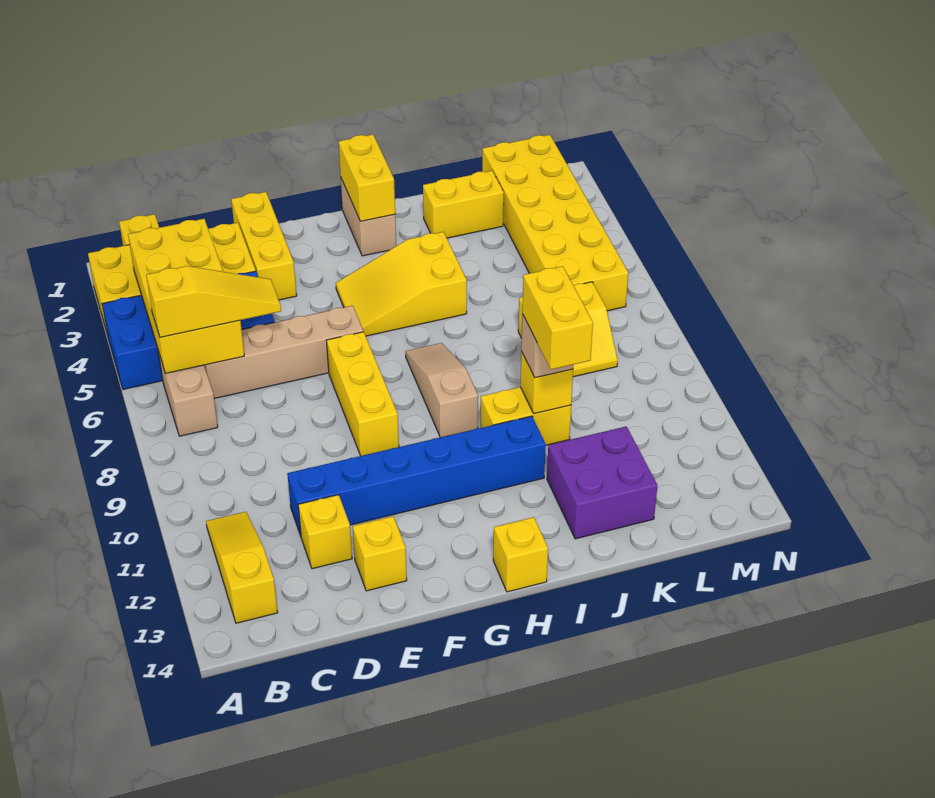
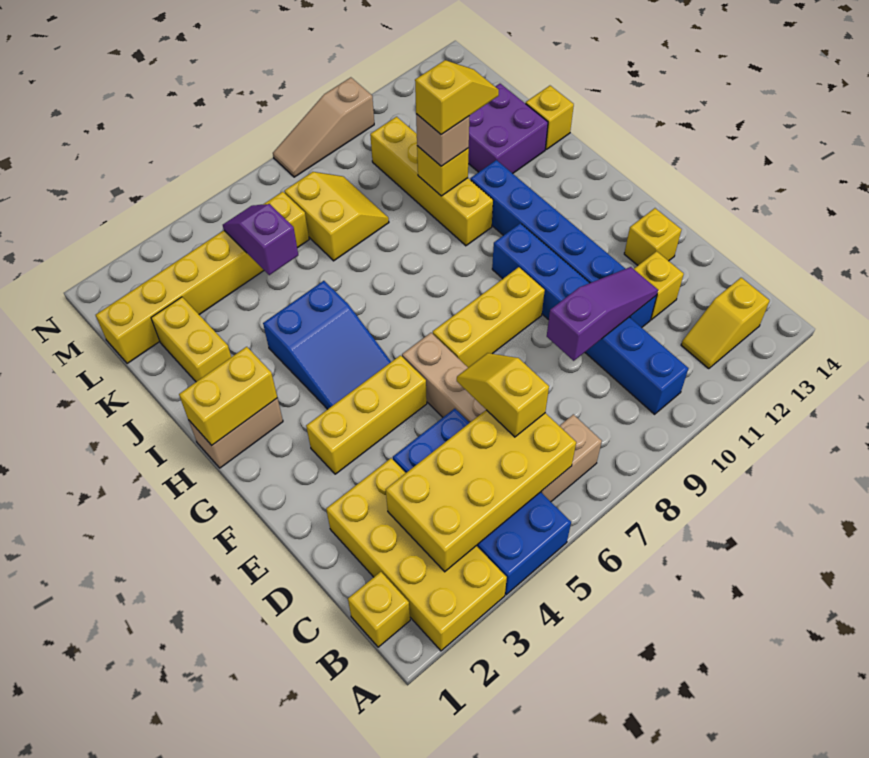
yellow 1x3 slope [146,266,281,337] -> yellow 1x2 slope [457,353,549,437]
none -> blue 1x6 brick [492,223,688,414]
yellow 1x3 slope [206,512,278,623] -> yellow 1x2 slope [681,278,770,369]
none -> purple 1x3 slope [547,267,658,361]
yellow 1x3 brick [231,192,297,300] -> yellow 1x3 brick moved to [306,355,427,474]
yellow 2x3 slope [336,232,467,336] -> blue 2x3 slope [263,281,391,409]
tan 1x3 slope [405,343,478,437] -> tan 1x3 slope moved to [273,77,374,177]
yellow 1x1 brick [493,517,548,592] -> yellow 1x1 brick moved to [526,86,574,149]
yellow 1x2 brick [481,387,571,445] -> yellow 1x4 brick [370,117,493,246]
yellow 1x2 brick [522,266,593,370] -> yellow 1x2 slope [415,60,499,135]
none -> purple 1x2 slope [223,204,298,275]
yellow 2x6 brick [482,135,628,311] -> yellow 1x6 brick [96,192,309,364]

